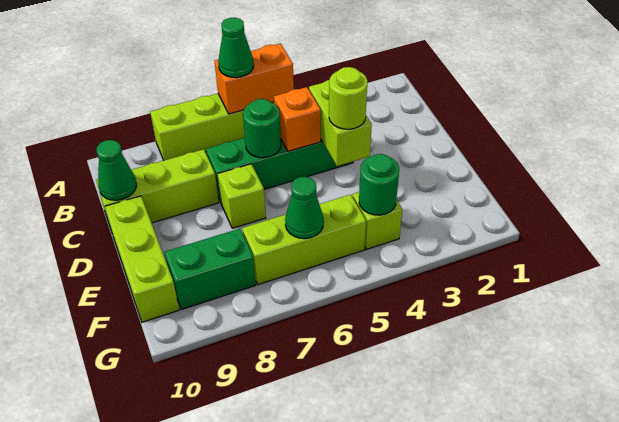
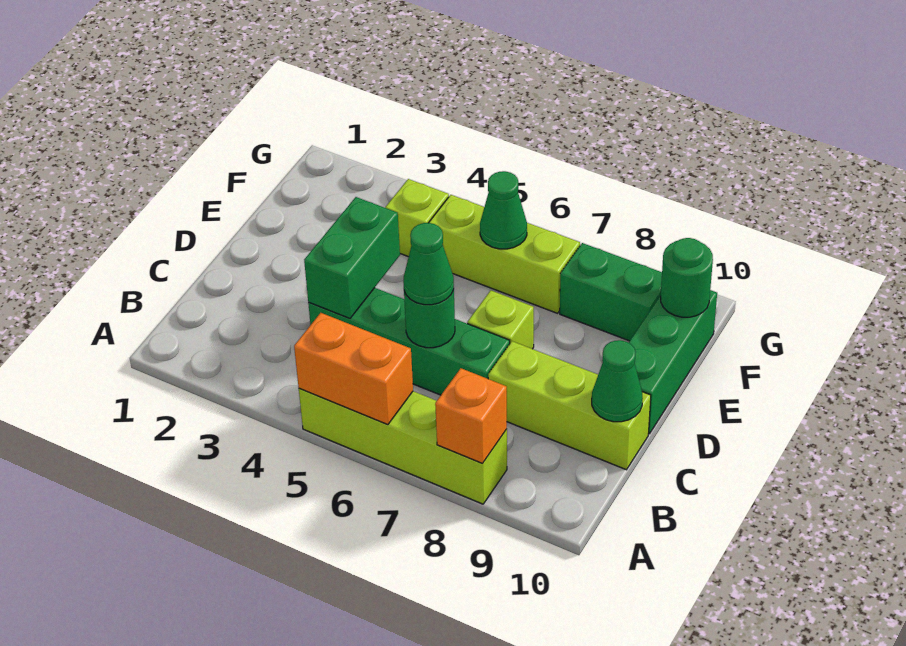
green 1x1 cone [218,18,254,78] -> green 1x1 cone moved to [403,223,454,305]
lime 1x2 brick [309,80,372,166] -> green 1x2 brick [304,197,400,318]
orange 1x1 brick [274,87,321,151] -> orange 1x1 brick moved to [435,368,507,463]
lime 1x1 round brick [329,67,368,129] -> none
lime 1x3 brick [105,196,179,322] -> green 1x3 brick [629,290,717,434]
green 1x1 round brick [359,154,399,215] -> green 1x1 round brick moved to [661,238,713,317]

